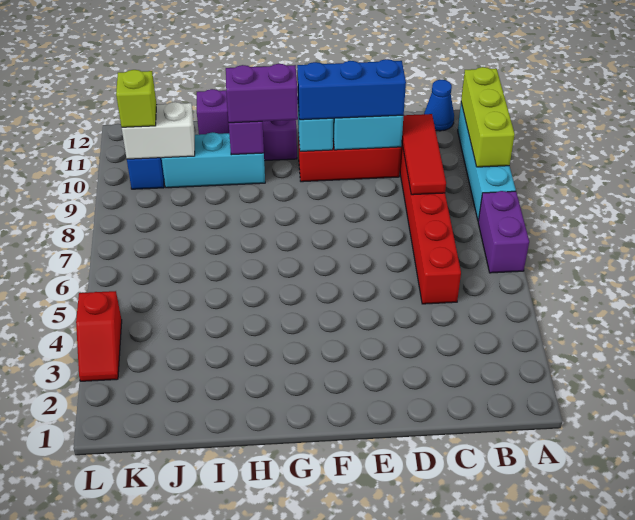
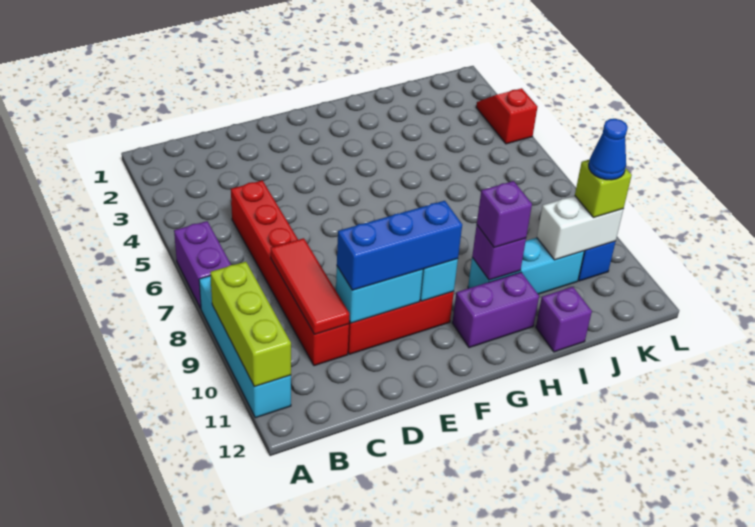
blue 1x1 cone [424,80,454,131] -> blue 1x1 cone moved to [589,119,628,180]
purple 1x2 brick [226,64,298,123] -> purple 1x1 brick [477,181,532,248]

